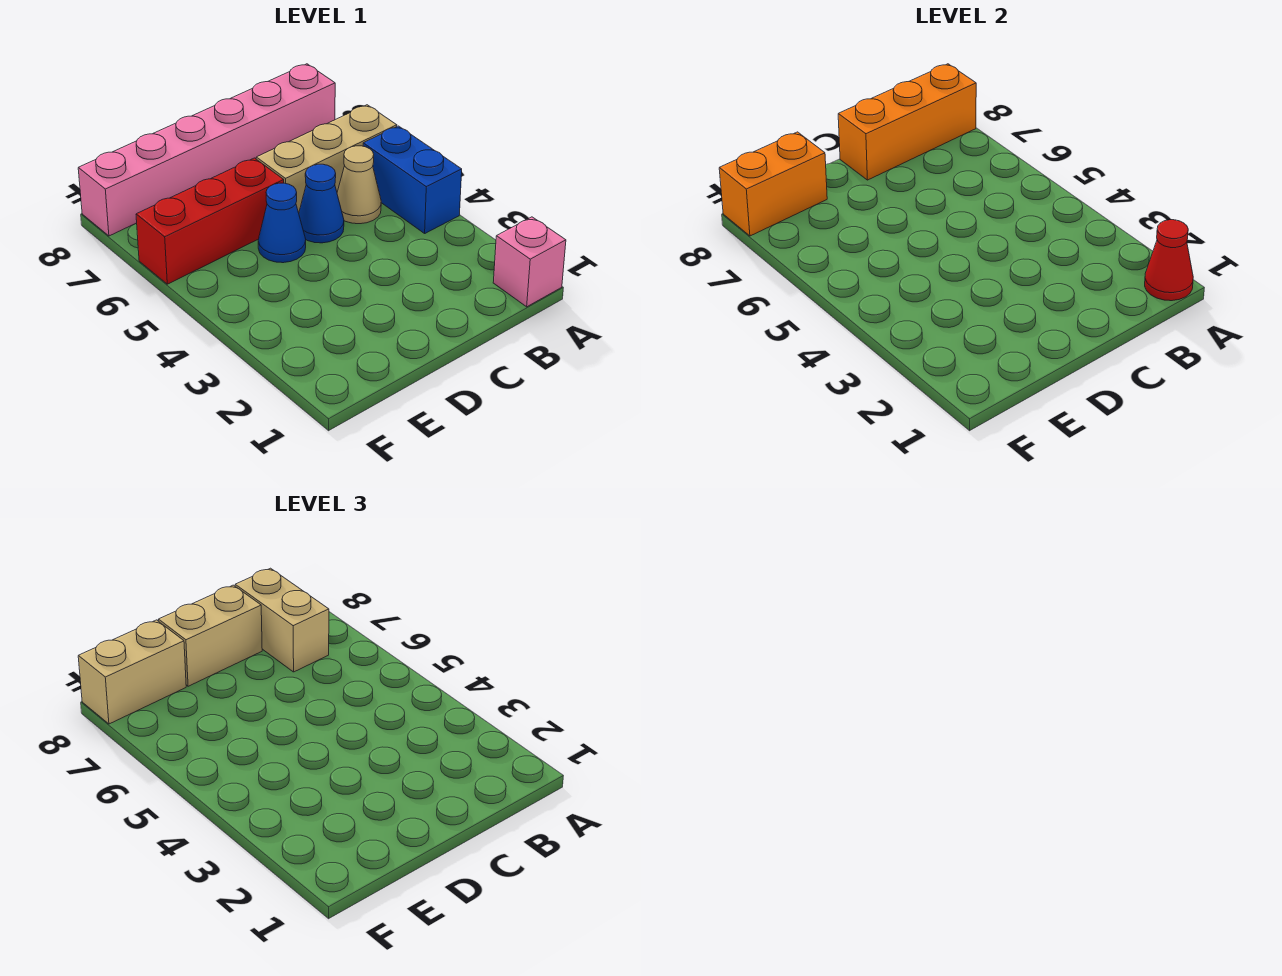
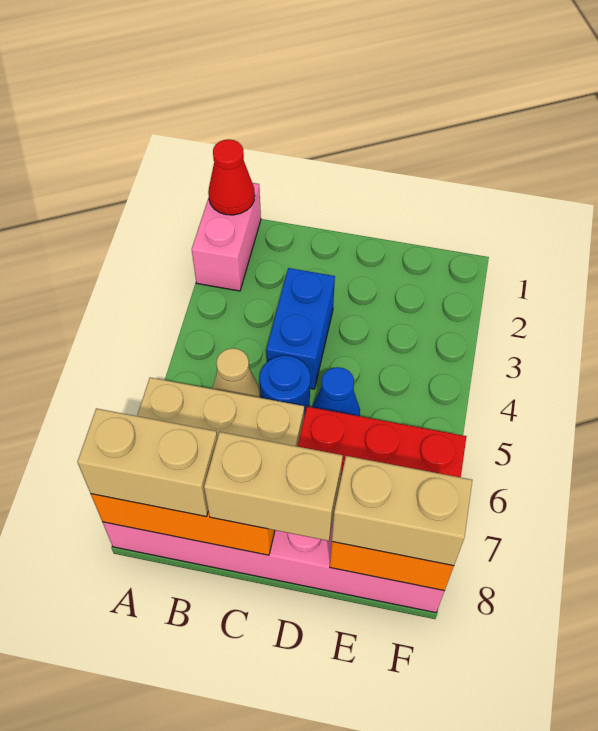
pink 1x1 brick [493,217,566,307] -> pink 1x2 brick [192,183,261,291]
blue 1x2 brick [363,126,462,233] -> blue 1x2 brick moved to [266,268,335,389]
tan 1x2 brick [235,568,329,672] -> tan 1x2 brick turned to [77,408,218,517]
blue 1x1 cone [299,164,344,243] -> blue 1x1 round brick [260,356,310,416]

